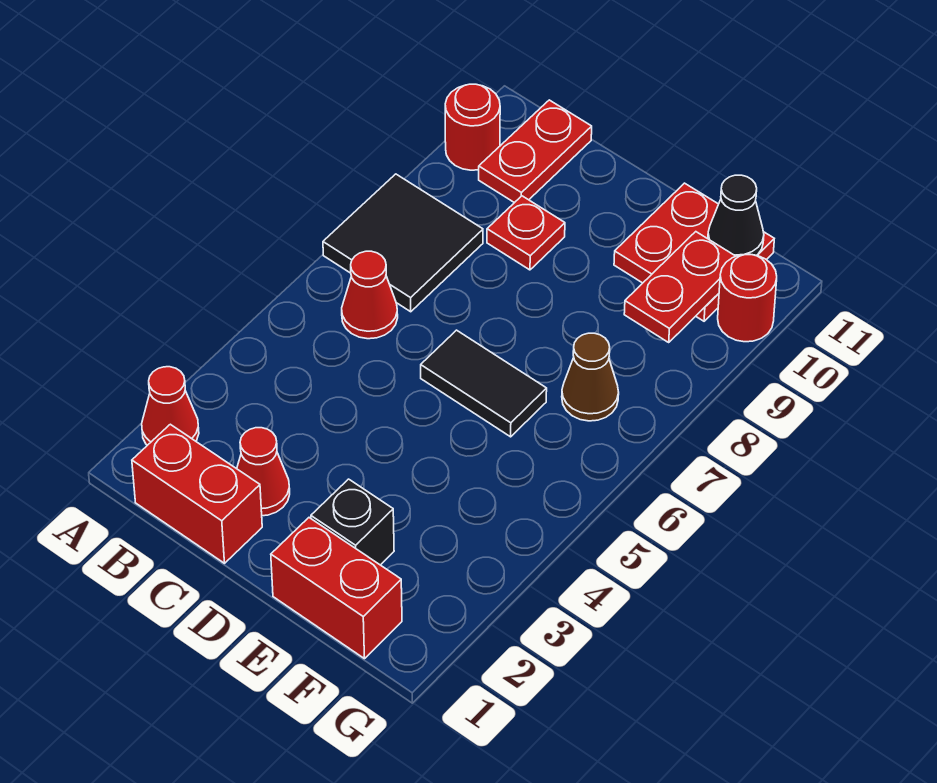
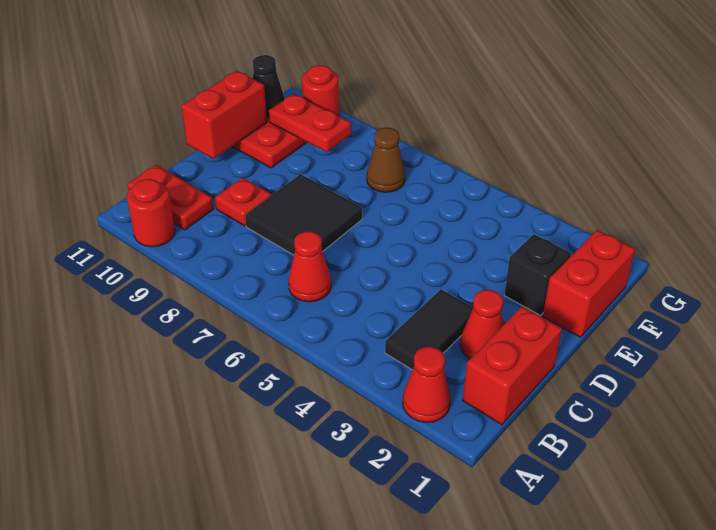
black 2x2 tile [323,174,483,312] -> black 2x2 tile moved to [245,174,362,255]
black 1x2 tile [421,330,547,437] -> black 1x2 tile moved to [385,289,473,370]
none -> red 1x2 brick [181,71,267,159]

